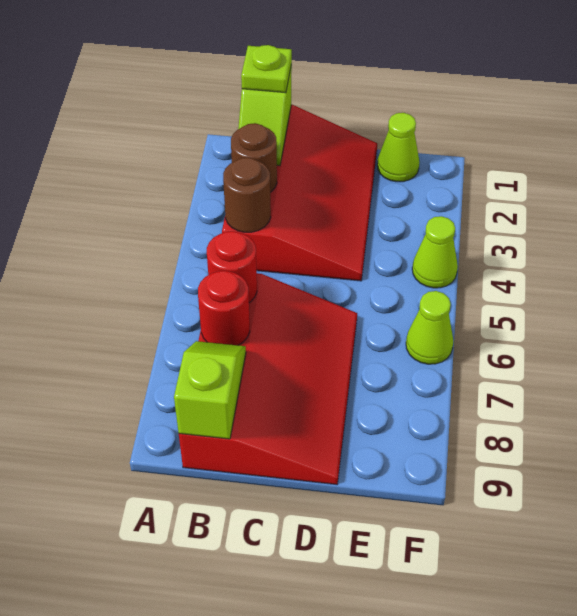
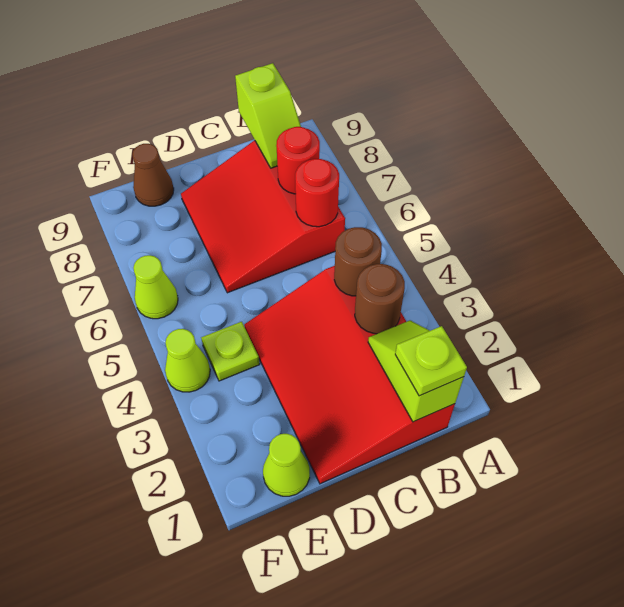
red 3x4 slope [179,273,357,485] -> red 3x3 slope [181,140,345,293]
none -> lime 1x1 plate [201,322,260,381]
none -> brown 1x1 cone [132,144,174,206]

